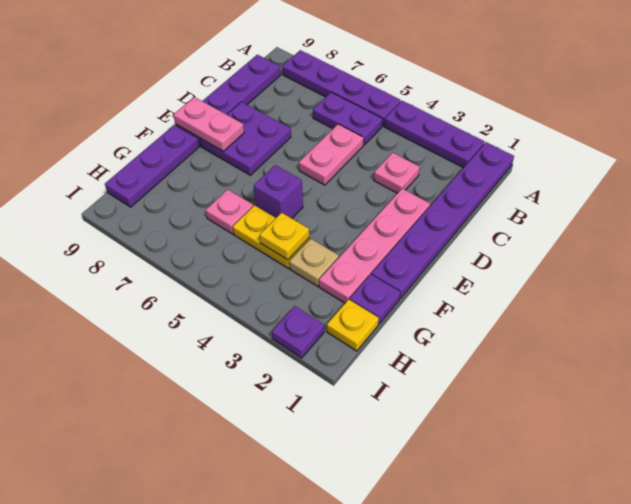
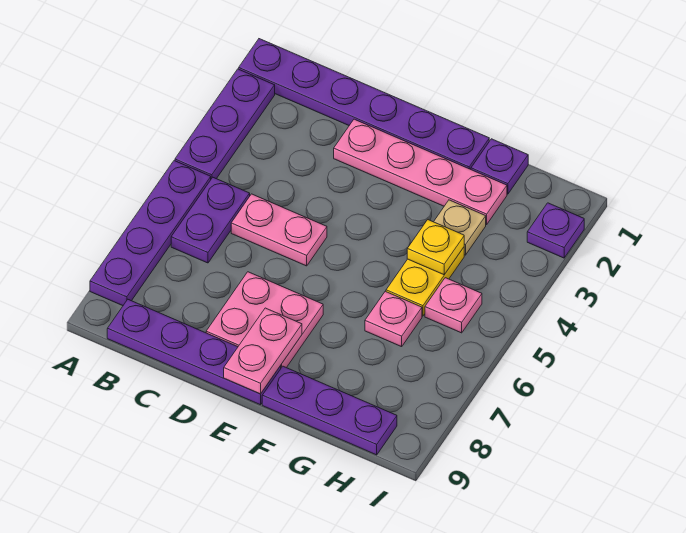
pink 1x1 plate [374,153,420,193] -> pink 1x1 plate moved to [425,278,482,333]
purple 2x2 plate [200,102,291,175] -> pink 2x2 plate [206,272,323,368]
purple 1x1 brick [254,165,303,218] -> none
yellow 1x1 plate [327,299,379,351] -> none

